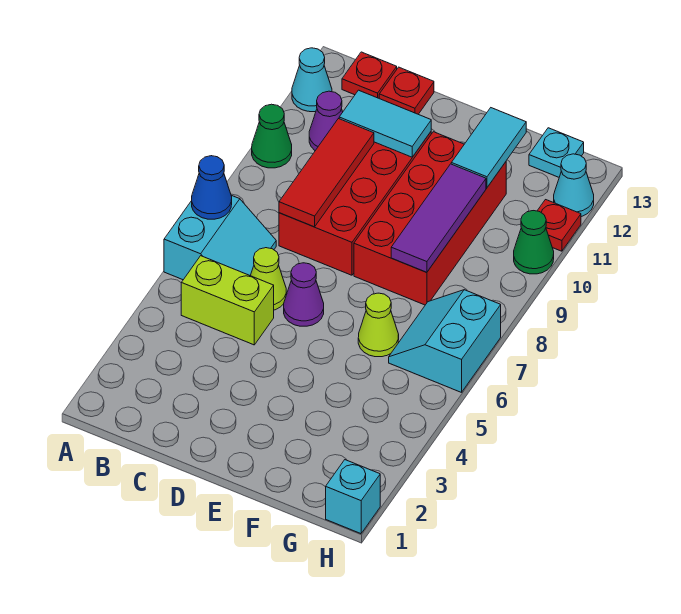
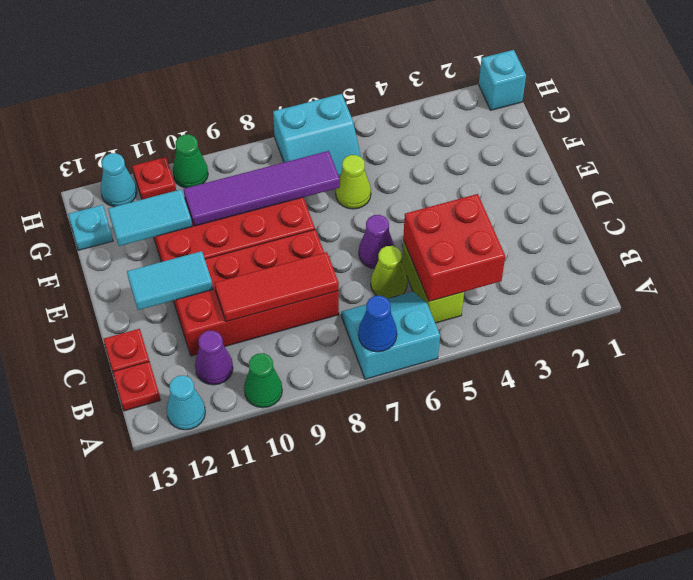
none -> red 2x2 brick [403,194,505,301]
cyan 1x2 tile [339,90,431,157] -> cyan 1x2 tile turned to [127,251,213,310]
purple 1x3 tile [391,164,486,272] -> purple 1x4 tile [183,151,340,226]

